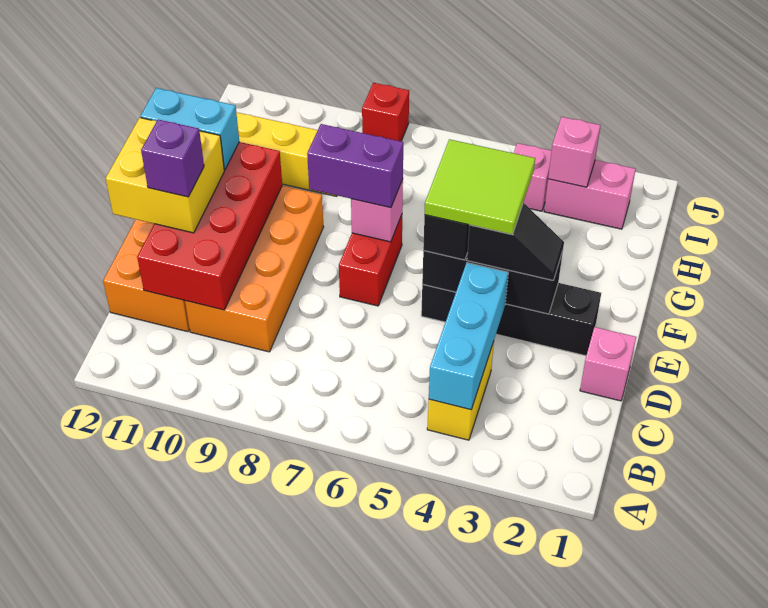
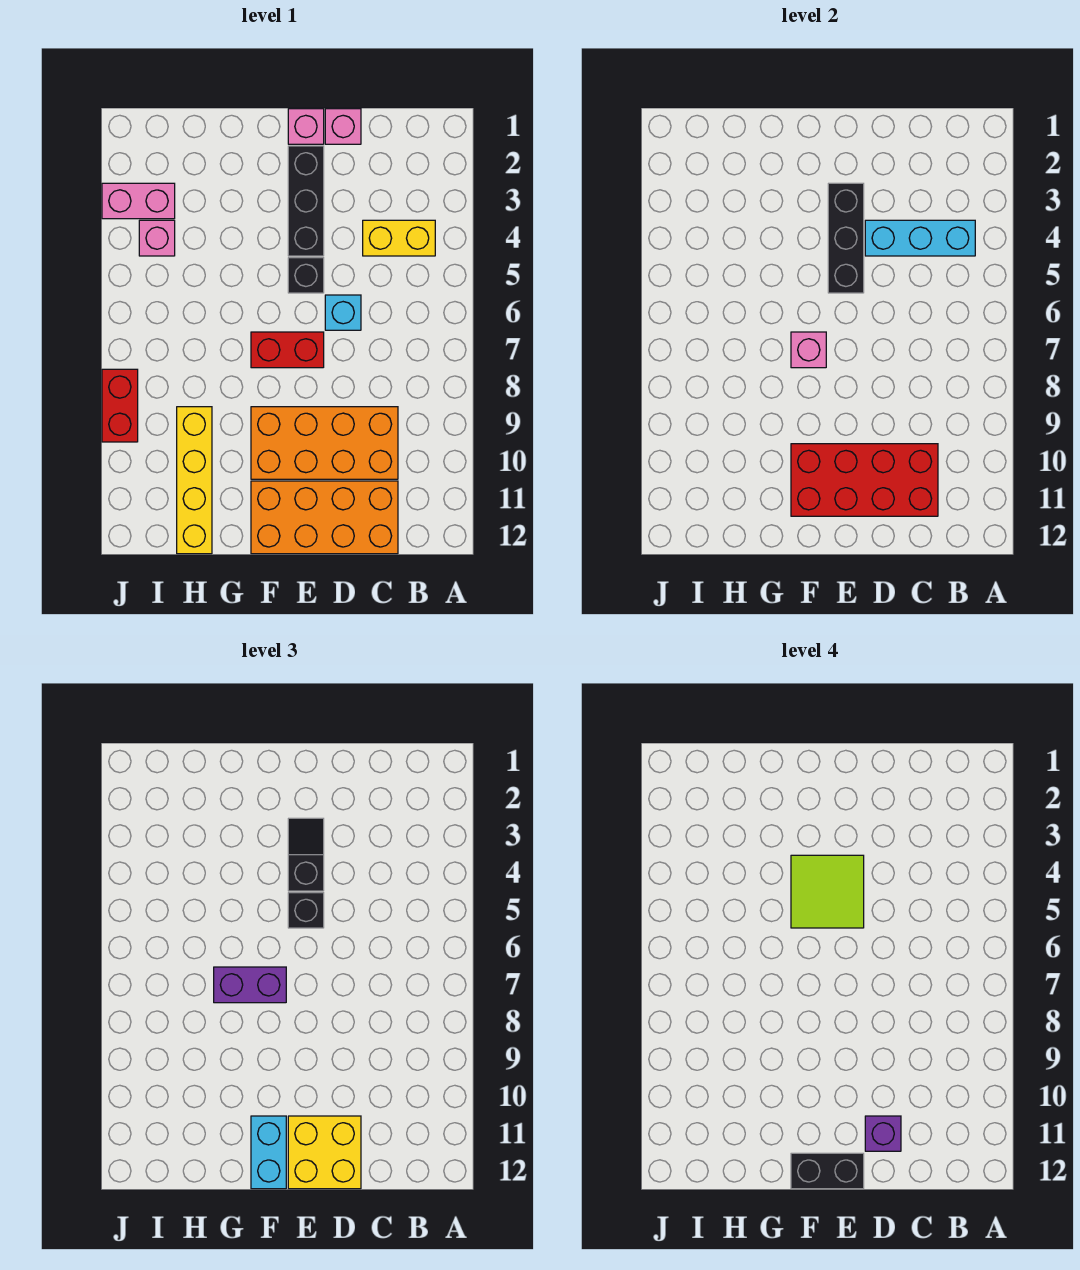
none -> cyan 1x1 brick [325,295,361,330]
none -> black 1x2 brick [791,1153,864,1189]
purple 1x2 brick [307,124,403,208] -> purple 1x2 brick turned to [214,967,286,1003]
pink 1x2 brick [544,160,636,229] -> pink 1x2 brick turned to [102,183,175,219]
pink 1x1 brick [548,117,601,187] -> pink 1x1 brick moved to [288,109,324,144]
red 1x1 brick [362,83,409,141] -> red 1x2 brick [102,369,138,442]

